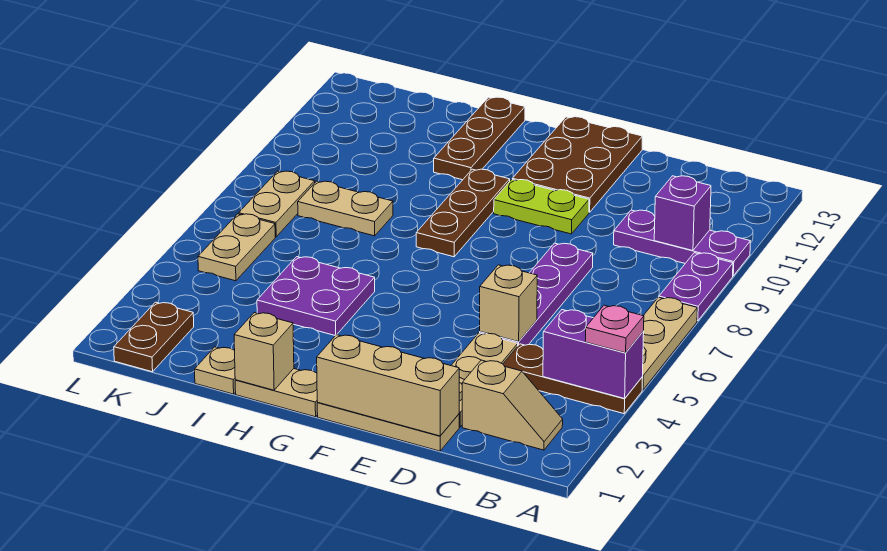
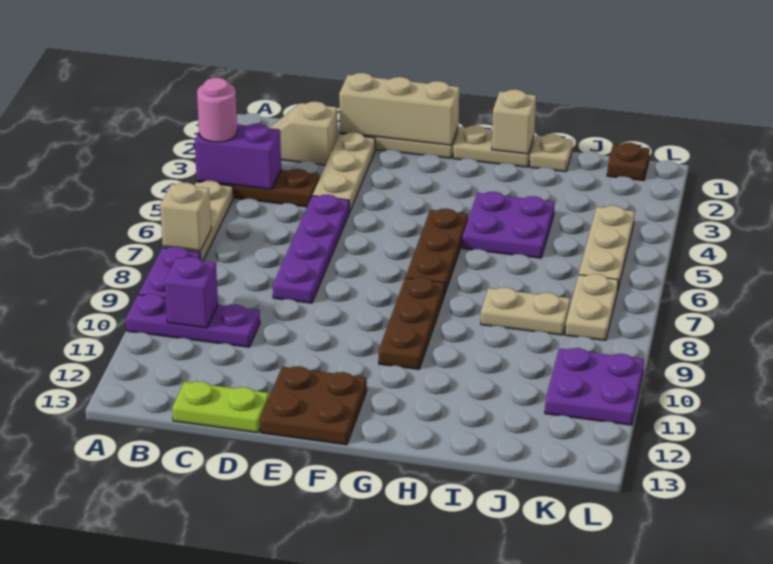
pink 1x1 plate [585,305,644,353] -> pink 1x1 round brick [197,78,237,142]
tan 1x1 brick [480,265,537,342] -> tan 1x1 brick moved to [160,183,211,251]
lime 1x2 plate [494,179,589,234] -> lime 1x2 plate moved to [172,381,269,433]
brown 2x3 plate [512,117,642,212] -> brown 2x2 plate [260,366,367,445]
brown 1x3 plate [434,97,525,180] -> brown 1x3 plate moved to [406,209,468,295]
brown 1x2 plate [114,302,194,372] -> brown 1x1 plate [607,143,650,181]
tan 1x2 plate [198,214,275,281] -> tan 1x3 plate [579,206,635,288]
none -> purple 2x2 plate [545,348,644,425]

